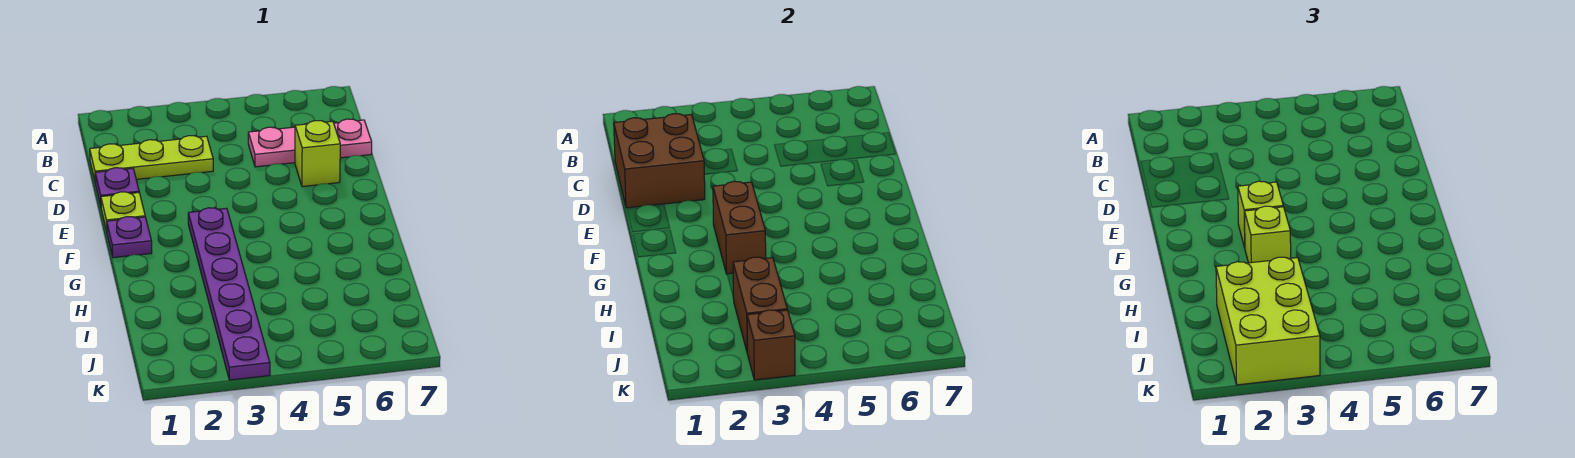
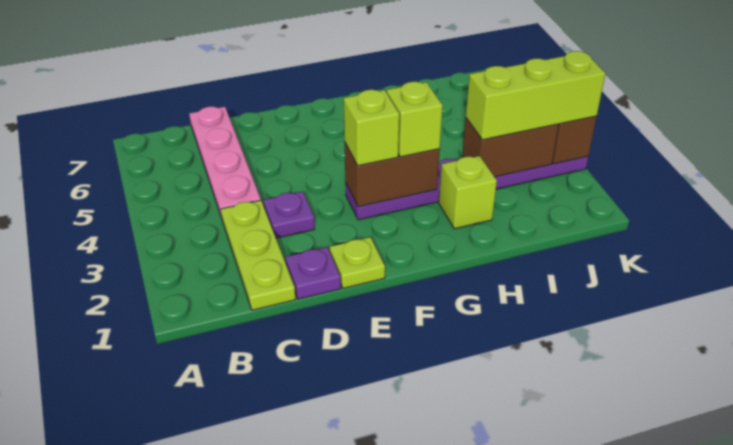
brown 2x2 brick [614,114,705,208] -> none
pink 1x3 plate [248,119,372,167] -> pink 1x4 plate [189,107,261,218]
lime 1x1 brick [295,121,340,187] -> lime 1x1 brick moved to [439,156,497,229]
purple 1x1 plate [107,217,152,258] -> purple 1x1 plate moved to [263,191,315,238]
lime 2x3 brick [1216,257,1320,385] -> lime 1x3 brick [466,51,606,140]

